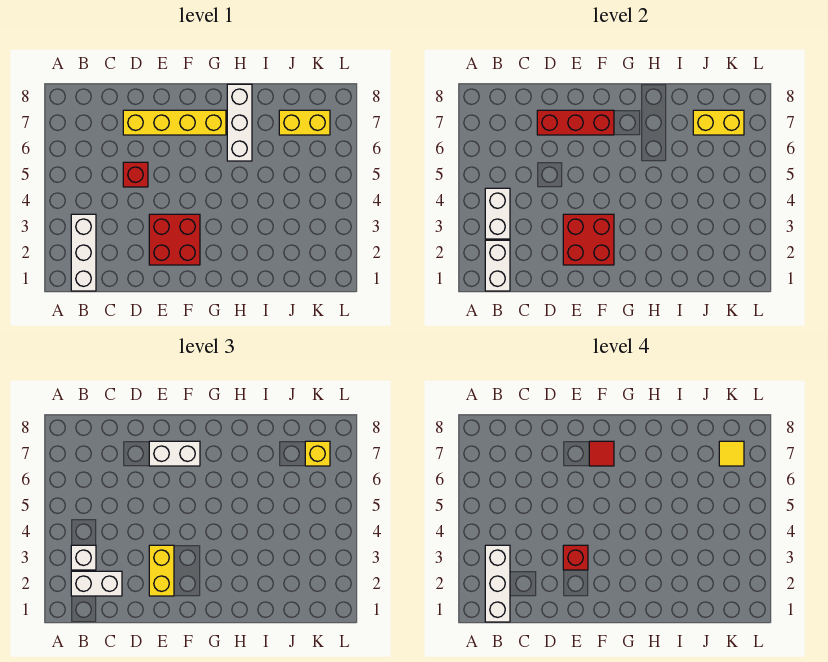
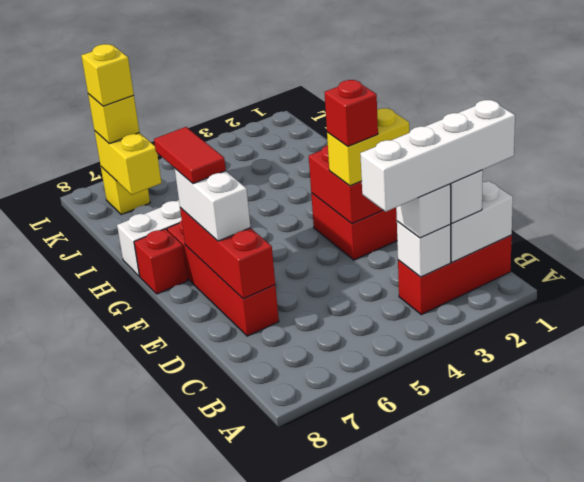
white 1x3 brick [71,214,96,291] -> red 1x3 brick [398,235,512,315]
white 1x3 brick [485,545,510,622] -> white 1x4 brick [360,100,515,212]
white 1x2 brick [485,188,510,239] -> white 1x1 brick [397,221,451,277]
red 1x1 brick [123,162,148,187] -> red 1x1 brick moved to [134,229,188,294]
yellow 1x4 brick [123,110,226,135] -> red 1x4 brick [167,220,279,336]
red 1x1 tile [589,441,614,466] -> red 1x2 tile [154,127,226,184]
yellow 1x2 brick [279,110,330,135] -> yellow 1x1 brick [101,167,150,214]
yellow 1x1 tile [719,441,744,466] -> yellow 1x1 brick [81,44,134,106]

